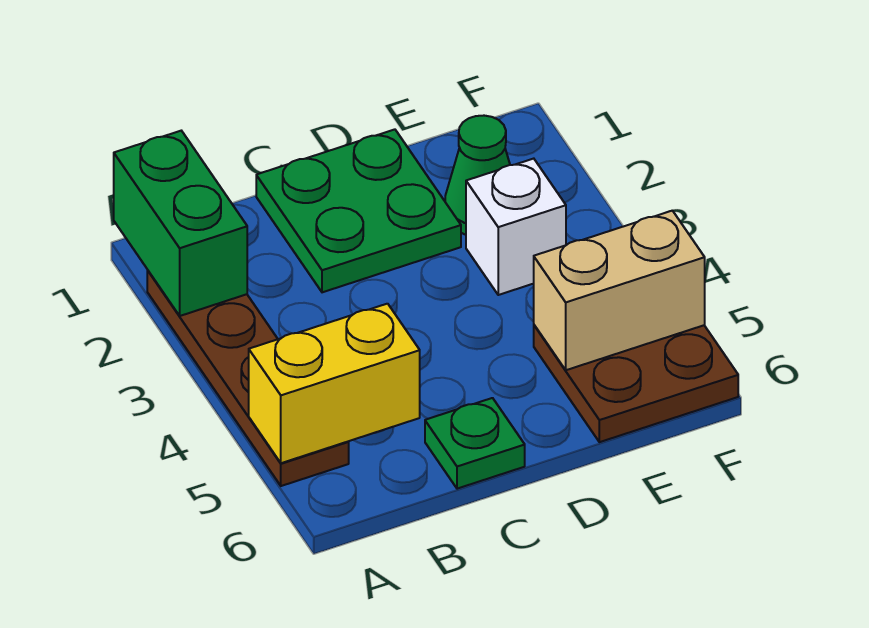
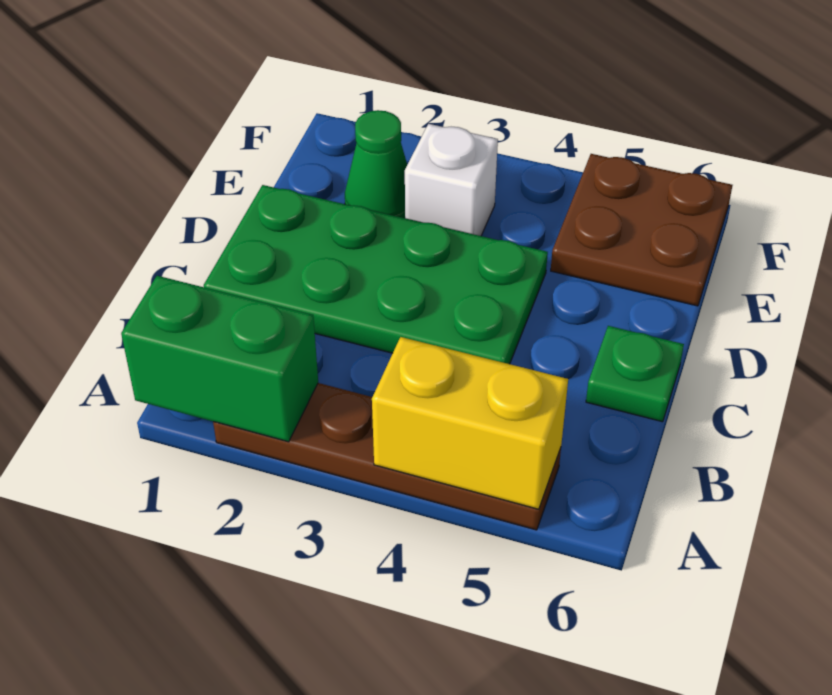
yellow 1x2 brick [249,304,420,463] -> yellow 1x2 brick turned to [372,337,568,509]
green 2x2 plate [256,129,461,292] -> green 2x4 plate [204,185,548,364]
tan 1x2 brick [534,211,705,370] -> none

